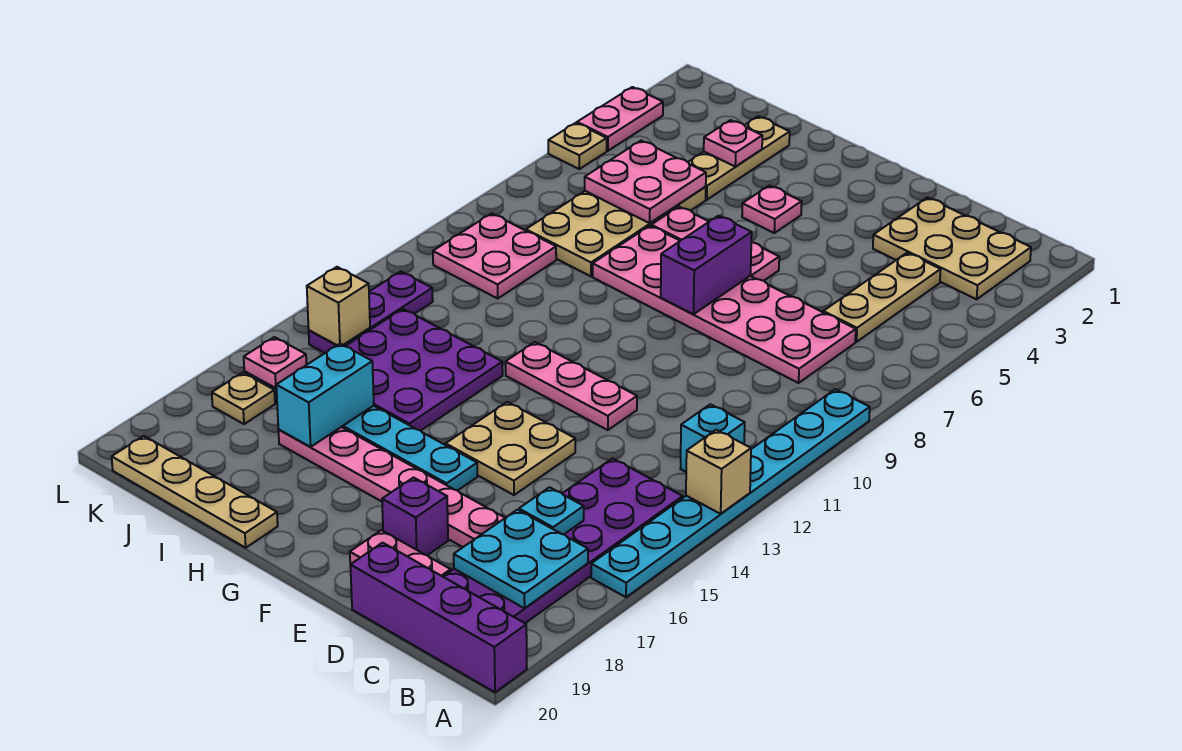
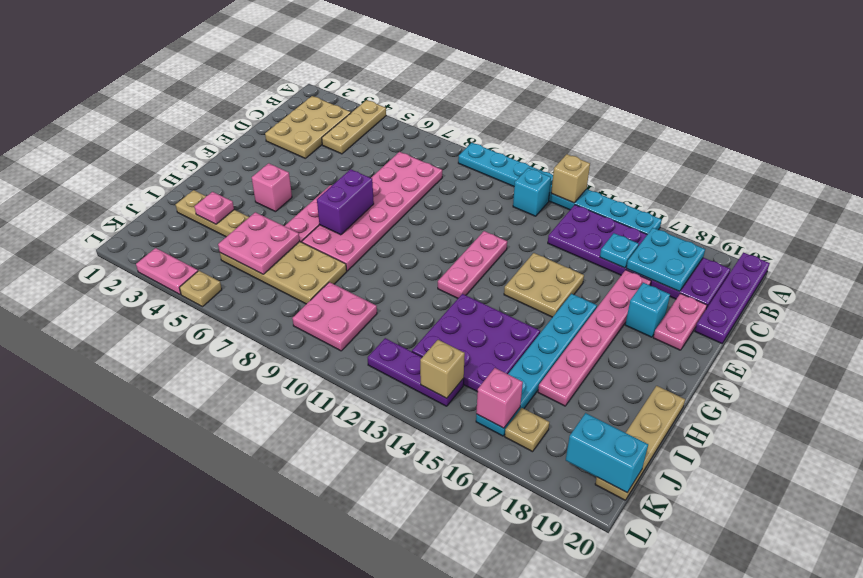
purple 1x4 brick [350,543,527,692] -> purple 1x4 plate [695,253,770,344]
tan 1x3 plate [823,253,941,342] -> tan 1x3 plate turned to [322,100,386,154]
purple 1x1 brick [382,478,448,555] -> cyan 1x1 brick [625,283,670,337]
purple 1x2 brick [661,216,752,314] -> purple 1x2 brick turned to [317,169,374,235]
pink 1x1 plate [742,185,802,233] -> pink 1x1 brick [252,163,292,212]
cyan 1x2 brick [276,344,374,447] -> cyan 1x2 brick moved to [566,413,648,492]
pink 1x1 plate [244,337,306,388] -> pink 1x1 brick [476,368,523,428]

